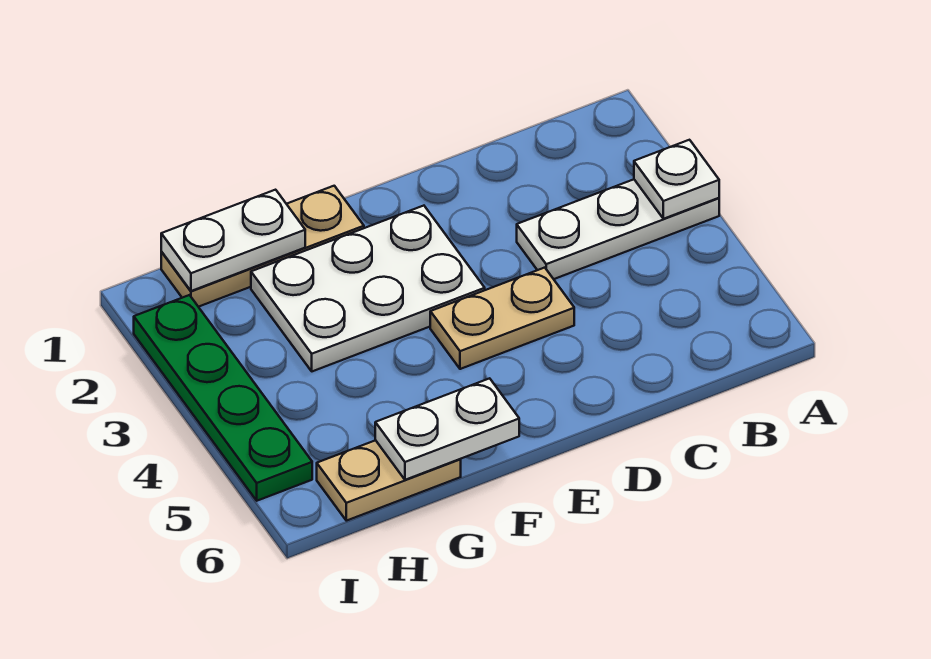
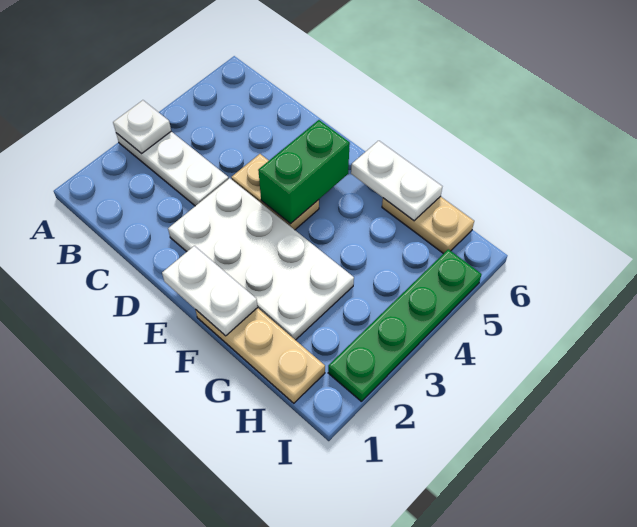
white 2x3 plate [251,206,485,371] -> white 2x4 plate [168,178,354,340]
none -> green 1x2 brick [258,120,350,224]
white 1x2 plate [161,190,305,291] -> white 1x2 plate moved to [162,246,258,336]

